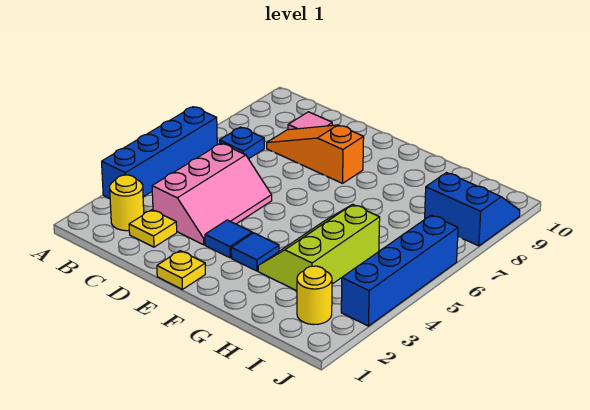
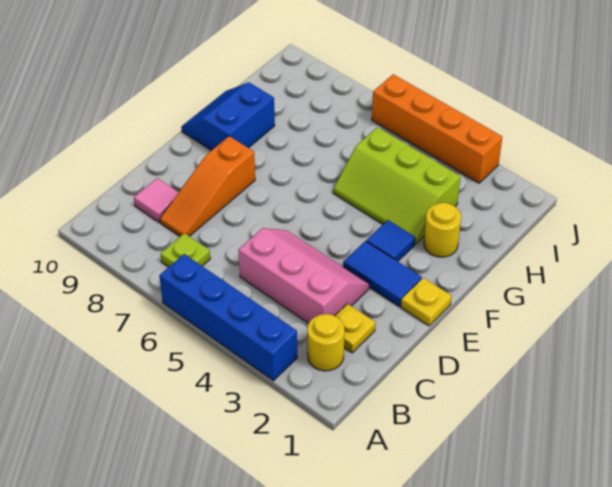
blue 1x1 plate [219,127,264,159] -> lime 1x1 plate [161,233,210,267]
blue 1x1 tile [205,220,252,258] -> blue 1x2 tile [343,241,422,306]
yellow 1x1 round brick [297,266,332,325] -> yellow 1x1 round brick moved to [424,203,461,257]
blue 2x2 slope [425,173,520,246] -> blue 2x2 slope moved to [181,82,275,151]
blue 1x4 brick [341,215,458,326] -> orange 1x4 brick [372,74,502,183]

